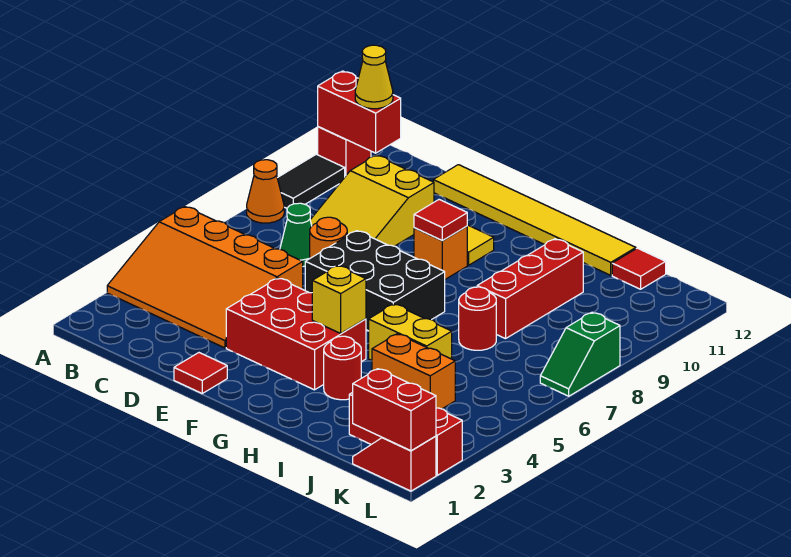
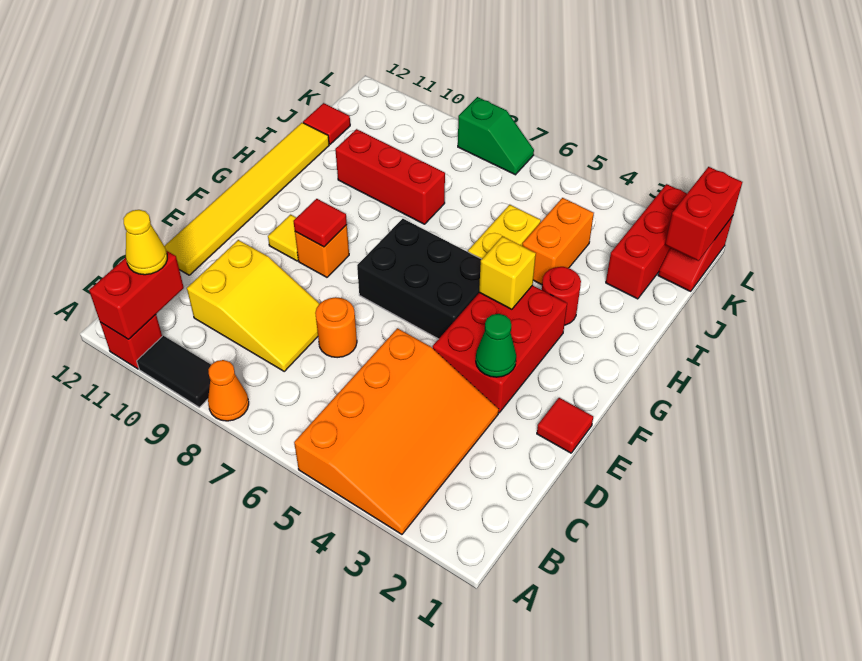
green 1x1 cone [280,203,312,266] -> green 1x1 cone moved to [476,314,516,377]
black 2x3 brick [305,231,445,331] -> black 2x3 brick turned to [357,219,482,339]
red 1x1 round brick [459,287,496,350] -> none

